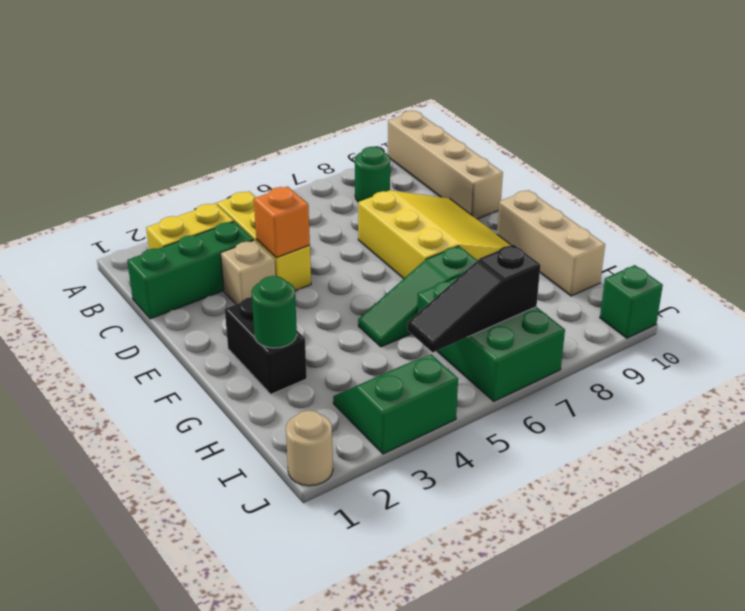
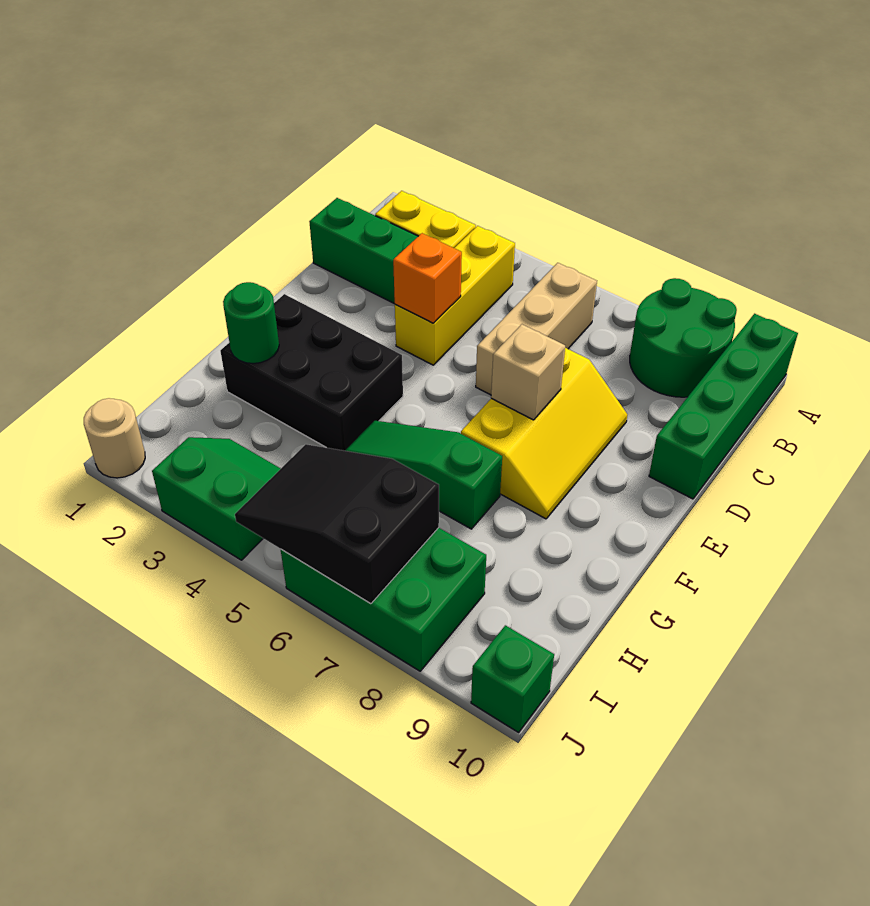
tan 1x4 brick [388,111,503,219] -> green 1x4 brick [649,314,798,499]
green 1x1 round brick [355,147,390,202] -> green 2x2 round brick [630,278,737,397]
tan 1x1 brick [221,240,275,304] -> tan 1x1 brick moved to [491,324,565,420]
yellow 3x3 slope [358,190,511,279] -> yellow 2x3 slope [461,348,628,519]
black 1x2 brick [225,297,307,394] -> black 2x3 brick [220,294,403,451]
tan 1x3 brick [497,190,605,296] -> tan 1x3 brick moved to [476,263,597,395]
green 2x3 brick [417,276,565,401] -> green 2x3 brick turned to [281,528,486,671]
black 1x3 slope [407,244,540,352] -> black 2x3 slope [235,444,439,604]

